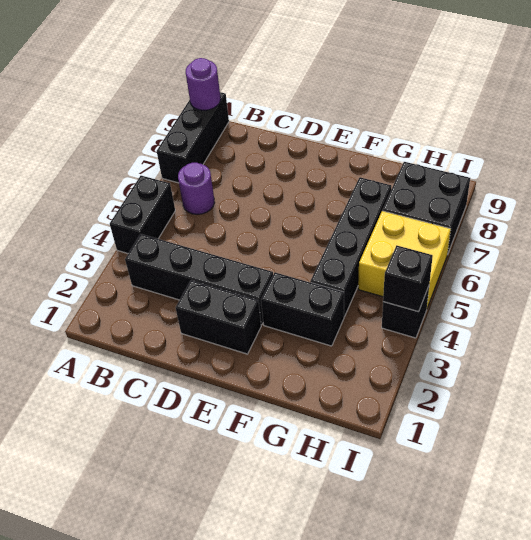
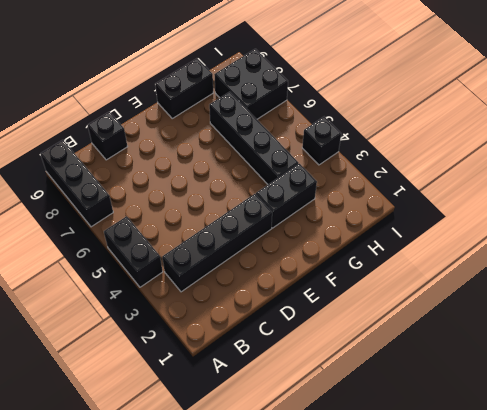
purple 1x1 round brick [186,58,221,110] -> none
purple 1x1 round brick [178,163,215,214] -> none
black 1x2 brick [176,280,261,354] -> black 1x2 brick moved to [155,58,213,118]
yellow 2x2 brick [358,211,451,308] -> none
black 1x1 brick [383,245,433,312] -> black 1x1 brick moved to [88,112,127,160]

